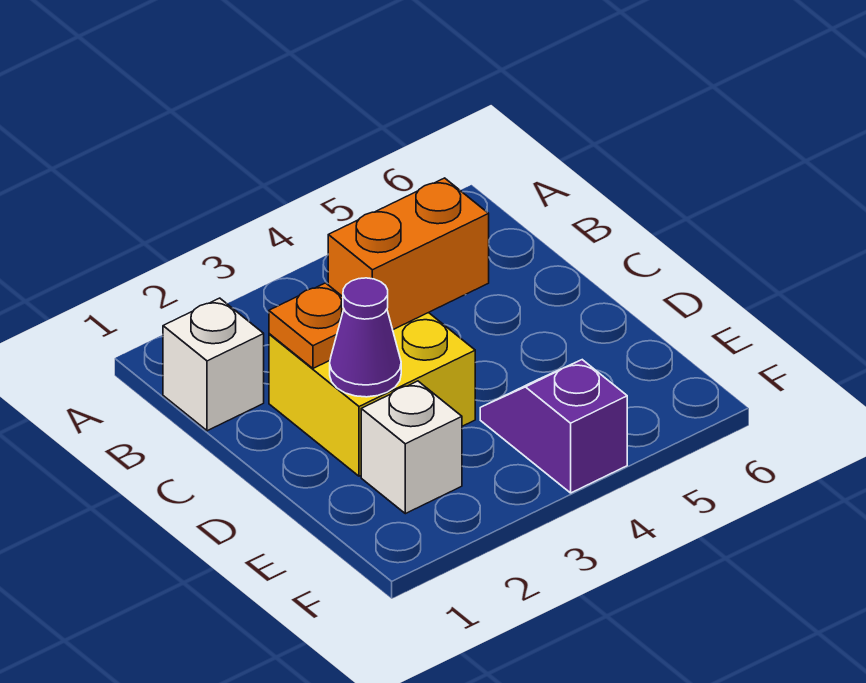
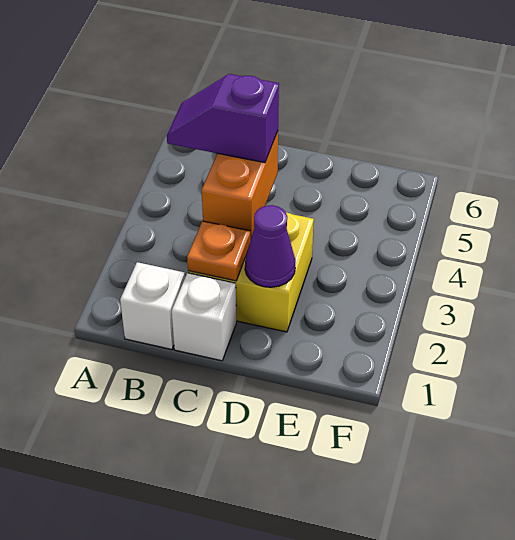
white 1x1 brick [361,381,462,514] -> white 1x1 brick moved to [172,273,236,361]
purple 1x2 slope [480,360,627,493] -> purple 1x2 slope moved to [167,74,279,163]

